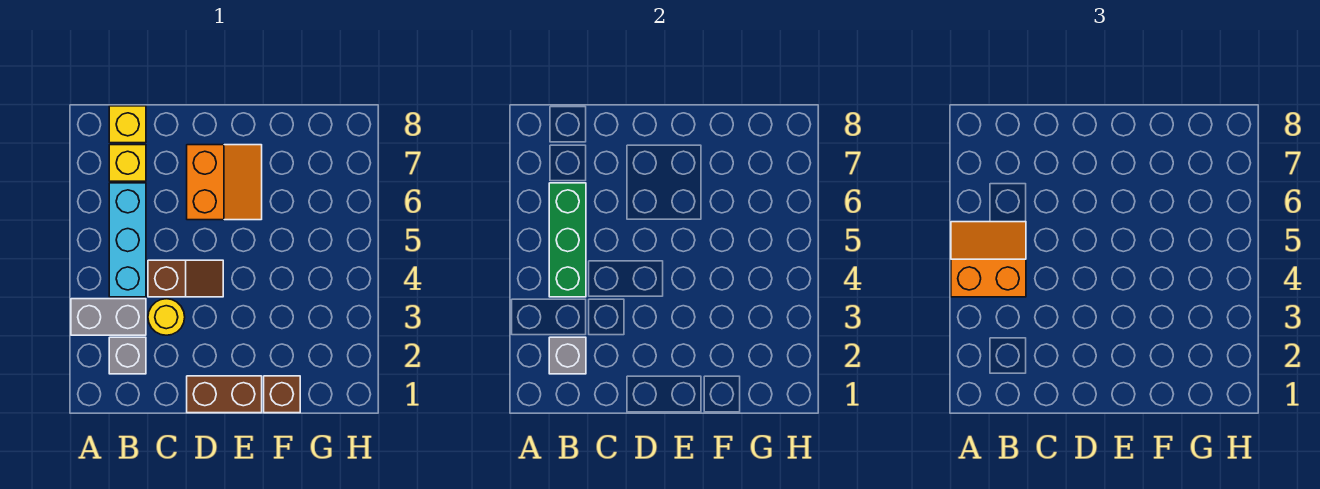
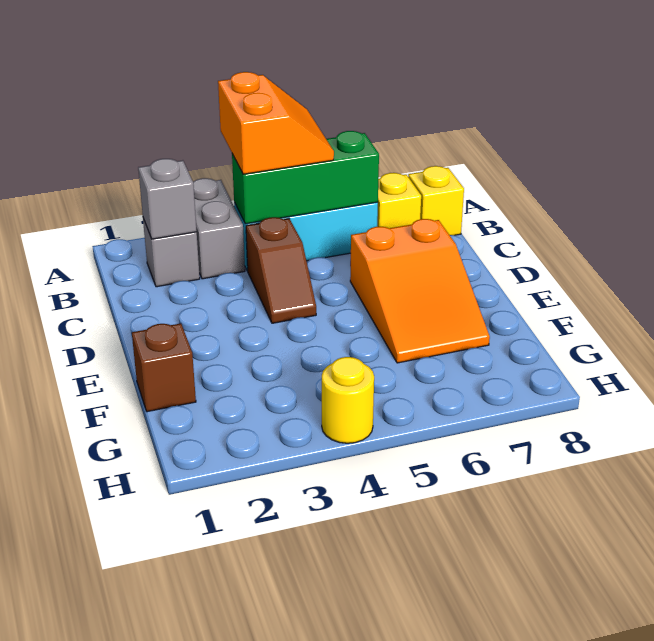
yellow 1x1 round brick [148,299,185,335] -> yellow 1x1 round brick moved to [322,357,374,443]
brown 1x2 brick [187,376,262,413] -> none
orange 2x2 slope [187,145,262,220] -> orange 2x3 slope [350,219,490,363]

